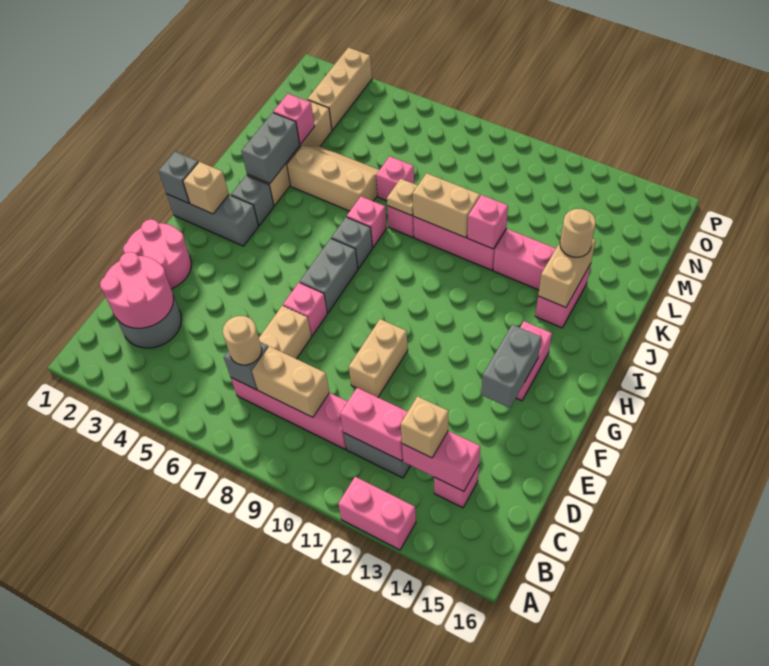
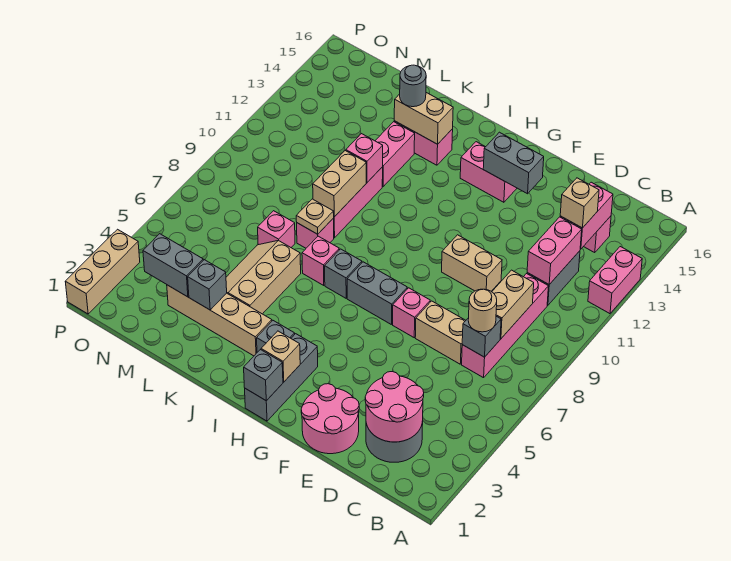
grey 1x2 brick [241,113,300,184] -> grey 1x2 brick moved to [143,234,203,297]
tan 1x1 round brick [560,209,596,257] -> grey 1x1 round brick [400,65,426,107]
pink 1x1 brick [273,94,315,144] -> grey 1x1 brick [188,260,227,310]
tan 1x3 brick [307,48,372,130] -> tan 1x3 brick turned to [65,229,140,314]

